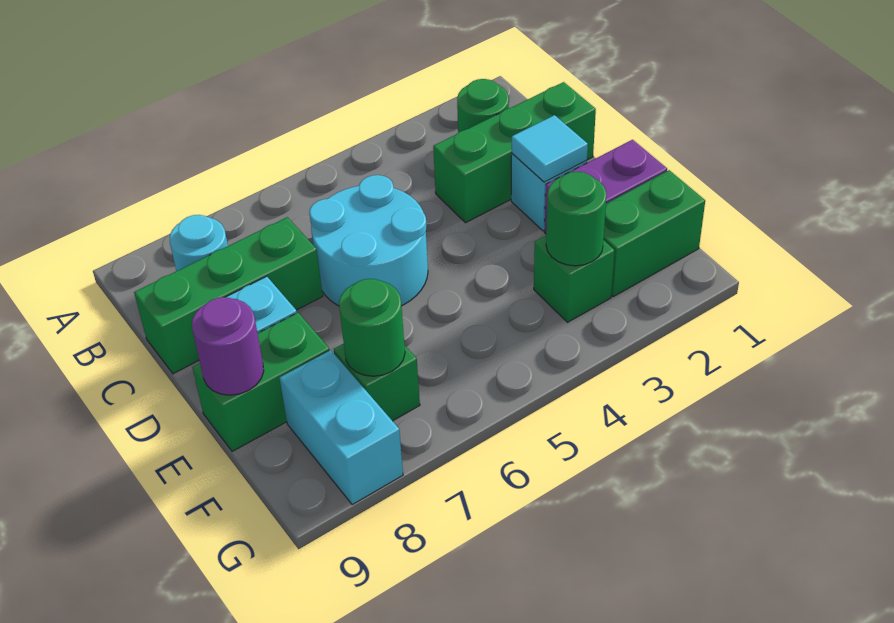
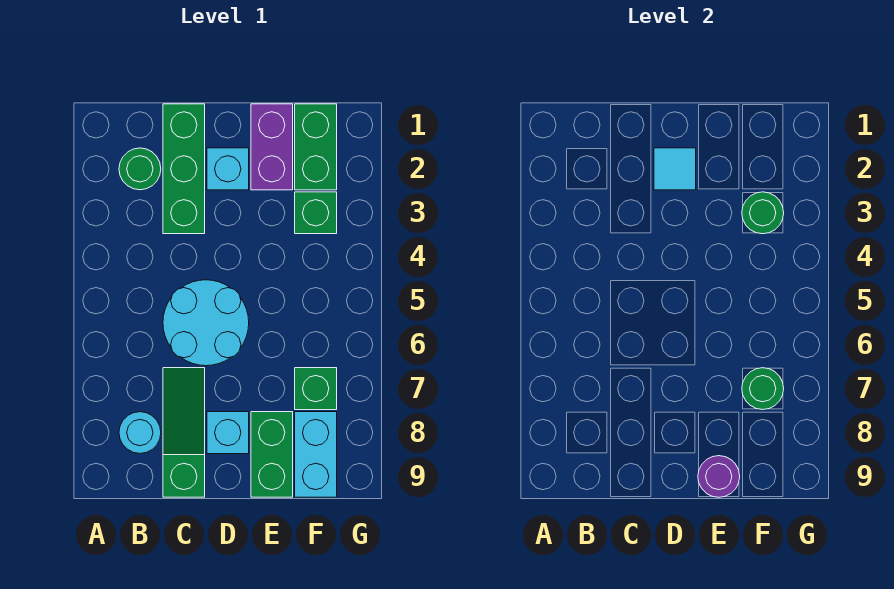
green 1x3 brick [134,217,323,374] -> green 1x3 slope [163,368,205,497]
cyan 1x2 brick [279,350,403,505] -> cyan 1x2 brick turned to [295,412,337,497]

